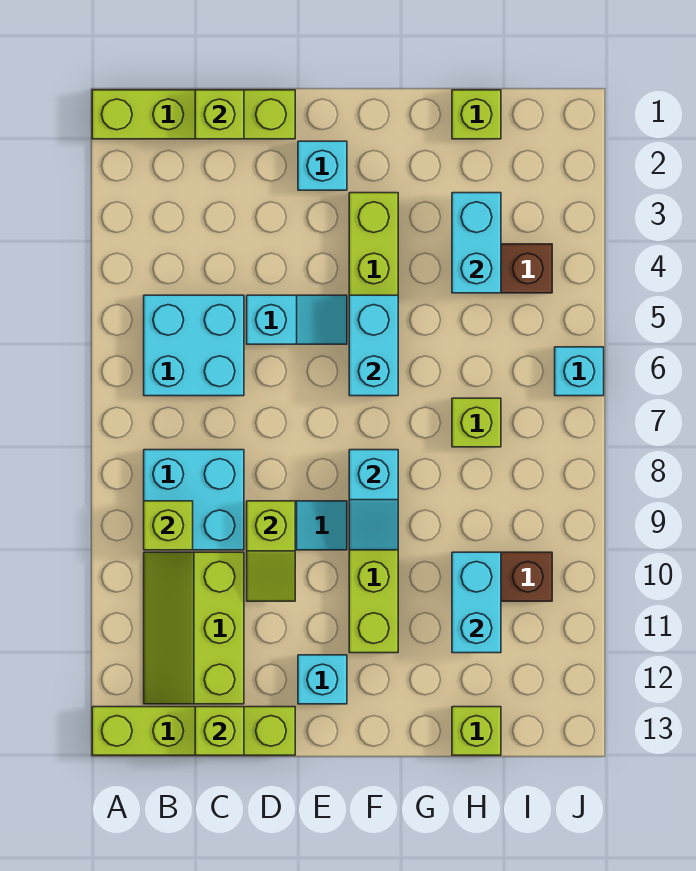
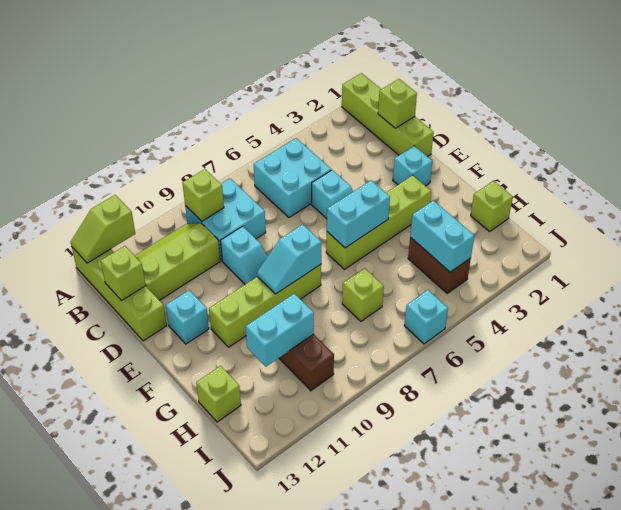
lime 1x2 slope [247,501,295,601] -> lime 1x2 slope moved to [71,195,135,263]
cyan 1x2 brick [452,193,501,293] -> cyan 1x2 brick turned to [410,200,474,272]

